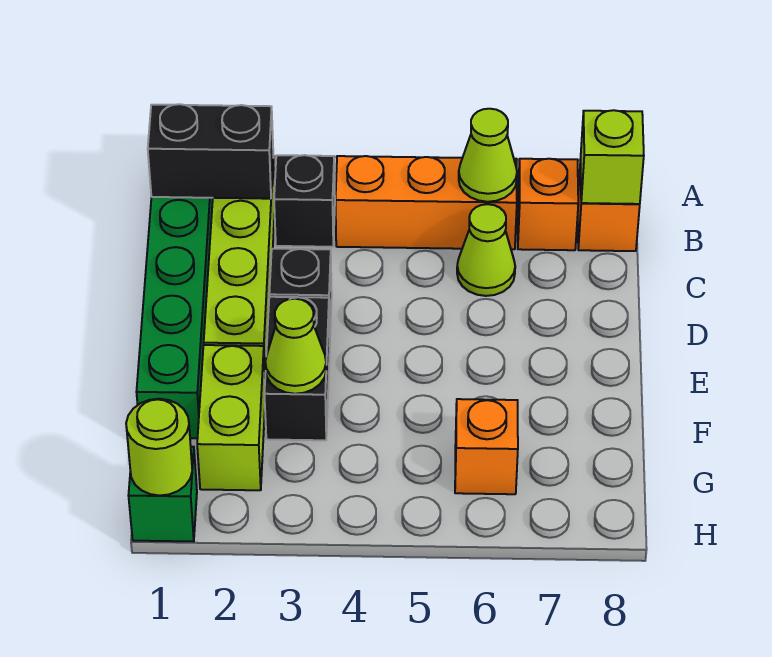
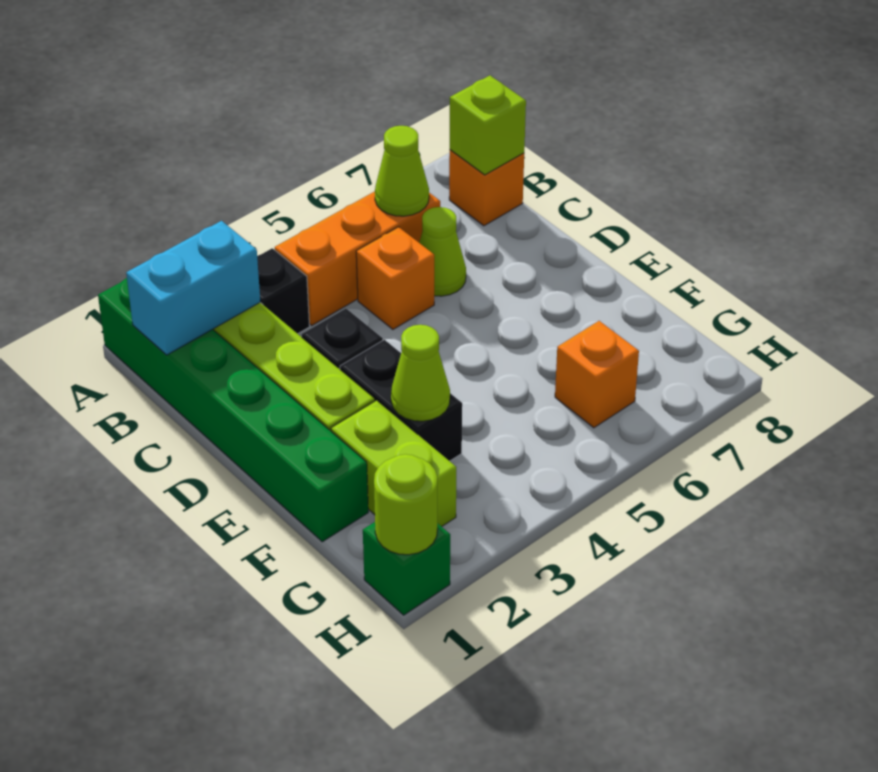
black 1x2 brick [148,104,273,199] -> cyan 1x2 brick [126,221,260,355]
orange 1x1 brick [518,159,578,250] -> orange 1x1 brick moved to [356,227,434,329]

